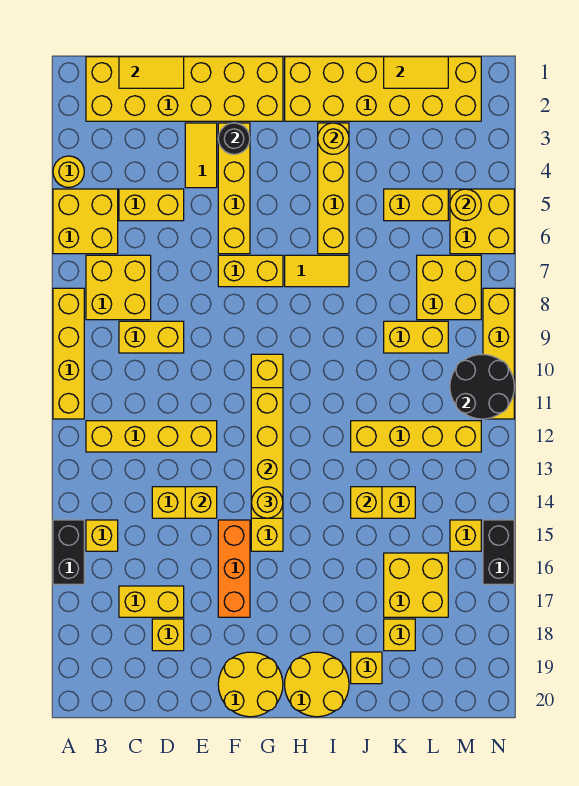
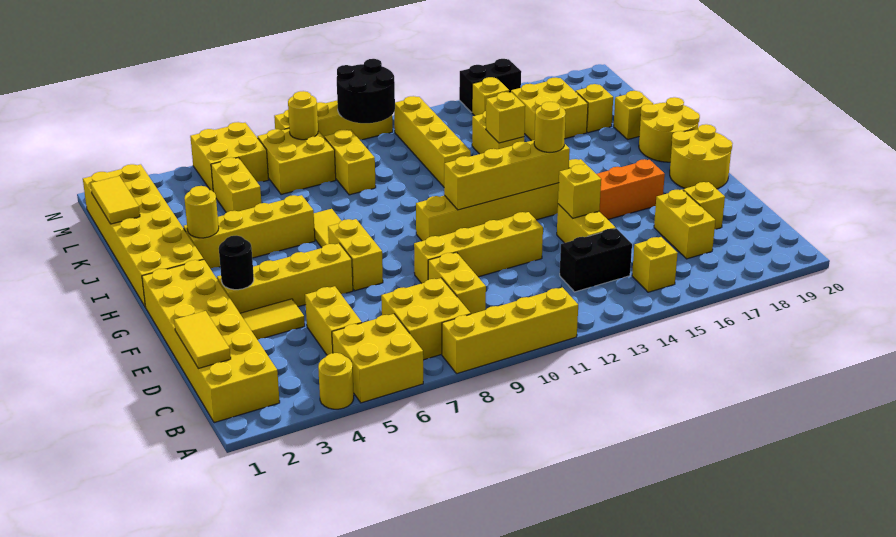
black 1x2 brick [53,520,84,584] -> black 1x2 brick moved to [560,228,632,292]
yellow 1x4 brick [86,421,217,452] -> yellow 1x4 brick turned to [414,212,543,283]
yellow 1x1 round brick [450,189,481,221] -> yellow 1x1 round brick moved to [288,91,318,140]

